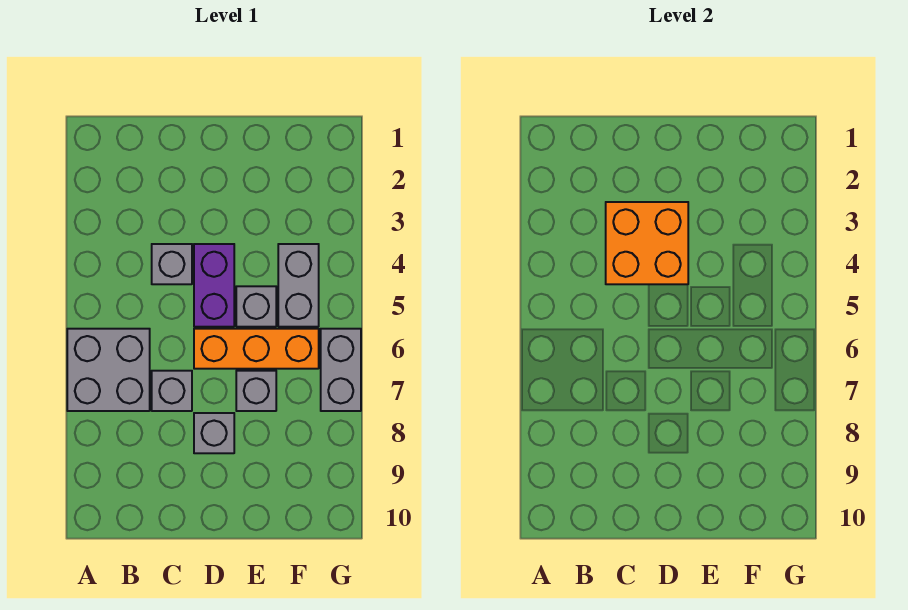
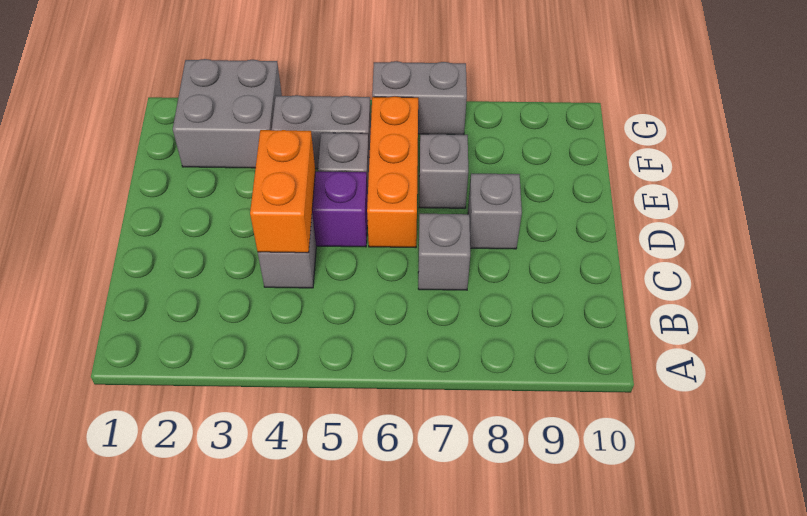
grey 2x2 brick [67,329,150,411] -> grey 2x2 brick moved to [173,59,282,168]
orange 2x2 brick [606,202,688,284] -> orange 1x2 brick [250,130,315,253]

